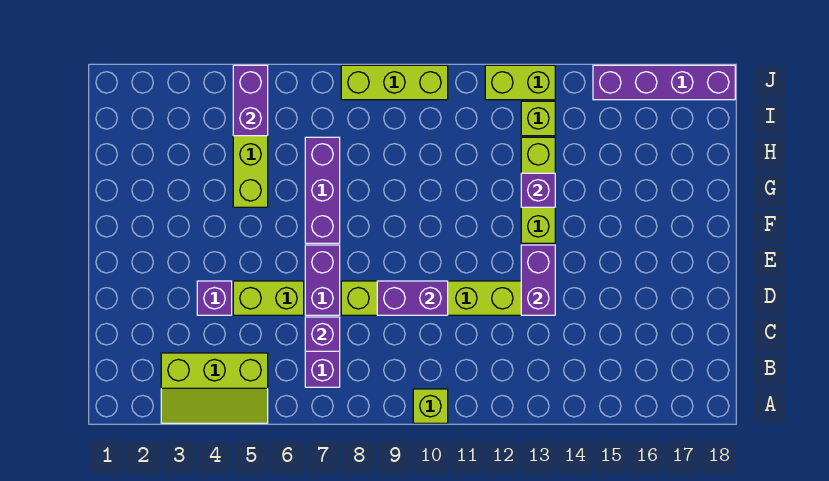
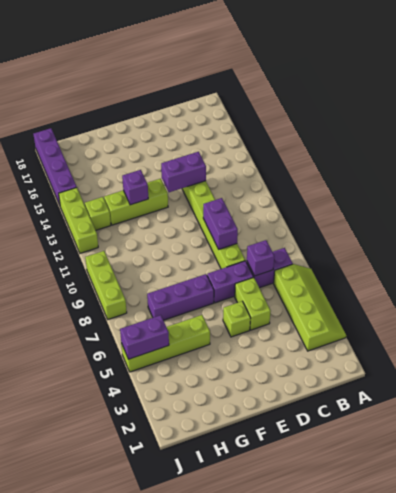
lime 2x3 slope [161,353,268,423] -> lime 2x4 slope [273,264,346,351]
lime 1x1 brick [413,389,448,423] -> lime 1x1 brick moved to [223,301,251,337]
purple 1x1 brick [197,281,232,315] -> none
lime 1x2 brick [485,65,555,100] -> lime 1x3 brick [59,188,98,253]

